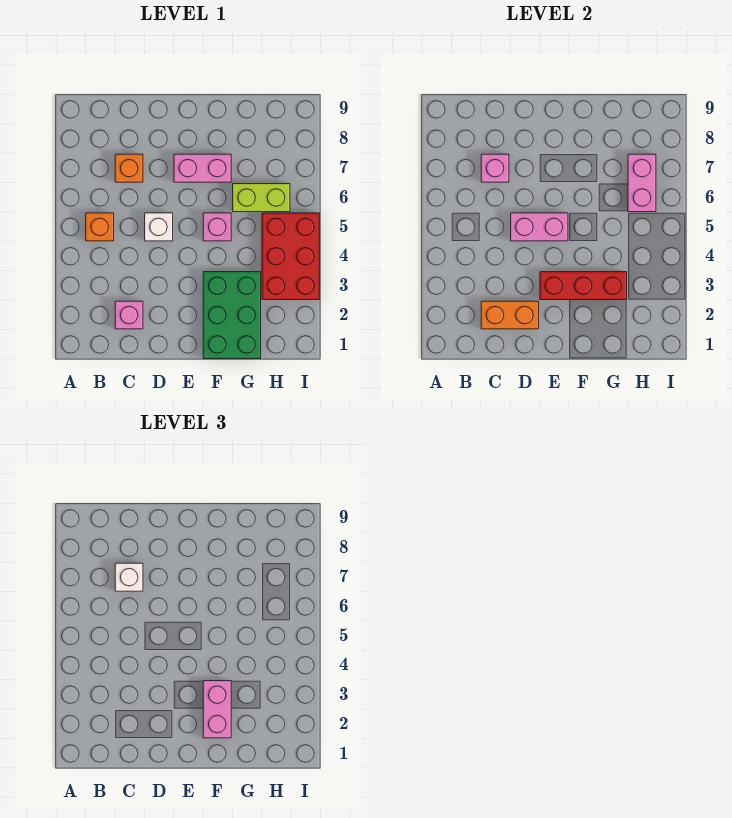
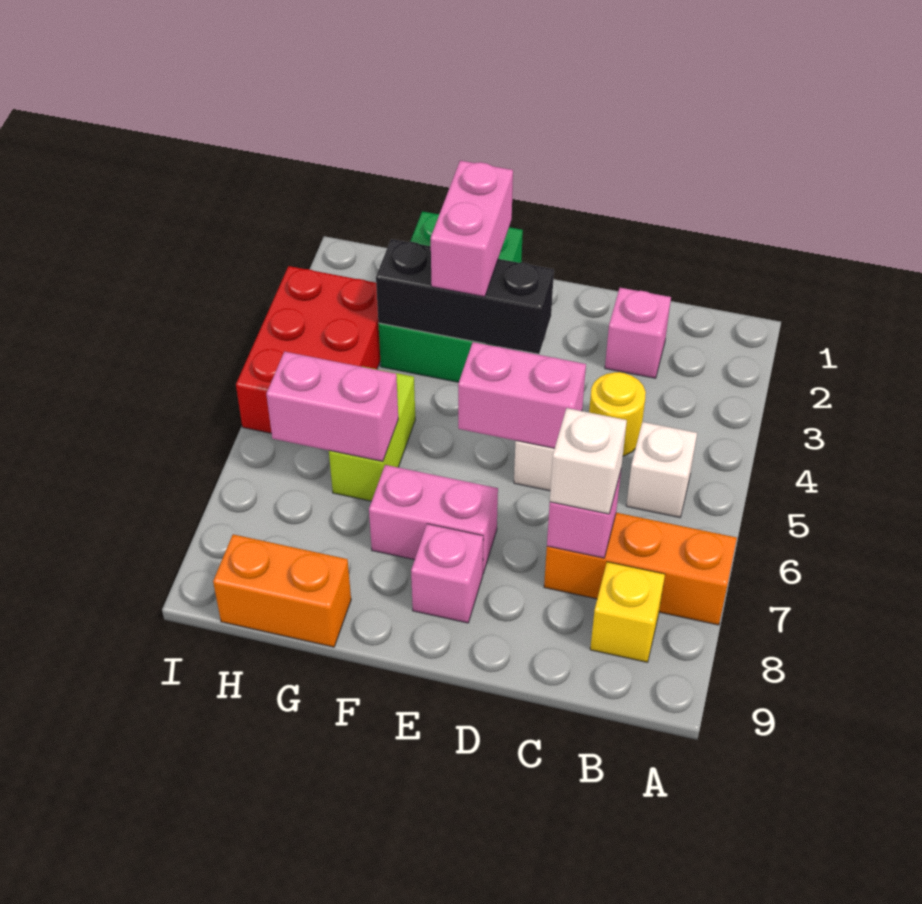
orange 1x1 brick [86,213,114,241] -> white 1x1 brick [626,422,697,517]
none -> yellow 1x1 brick [590,562,665,662]
orange 1x2 brick [481,301,539,329] -> orange 1x2 brick moved to [213,534,351,647]
none -> yellow 1x1 round brick [589,372,646,456]
orange 1x1 brick [115,154,143,182] -> orange 1x3 brick [544,513,737,625]
red 1x3 brick [540,272,627,300] -> black 1x3 brick [376,239,554,354]
pink 1x1 brick [203,213,231,241] -> pink 1x1 brick moved to [411,524,483,623]
lime 1x2 brick [233,184,290,212] -> lime 1x2 brick turned to [329,366,415,501]
pink 1x2 brick [628,154,656,212] -> pink 1x2 brick turned to [266,352,398,461]

